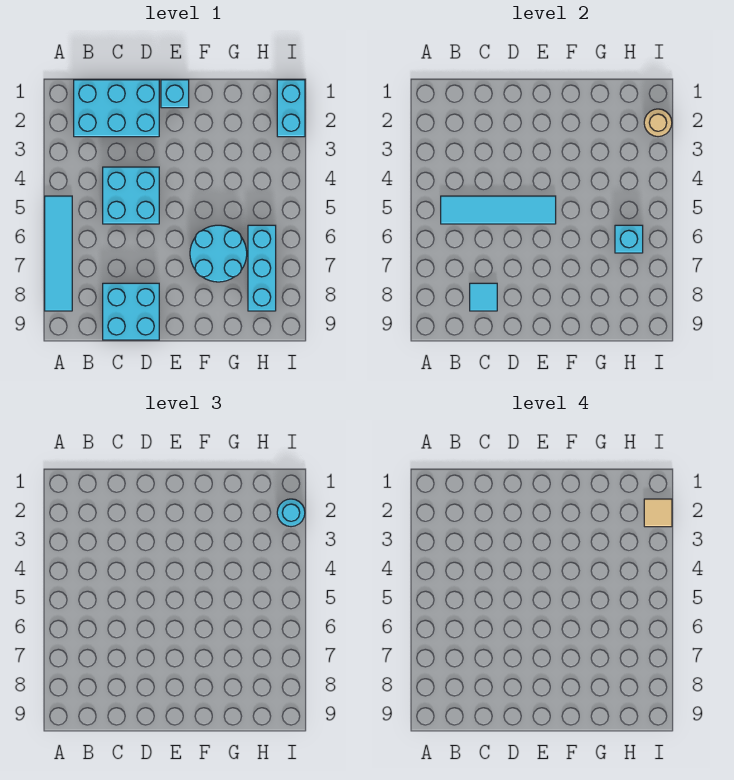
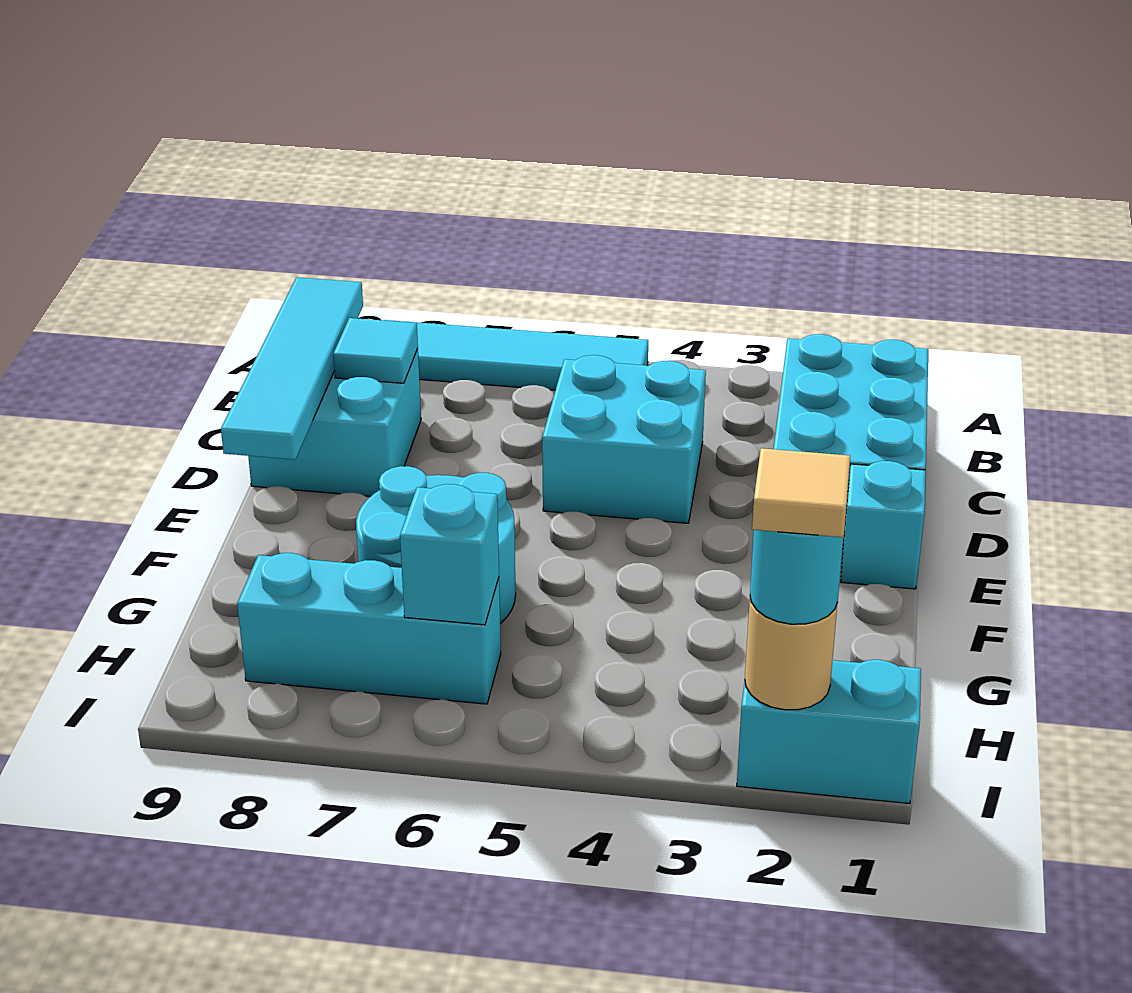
cyan 1x4 tile [441,196,556,224] -> cyan 1x4 tile moved to [221,277,363,460]

